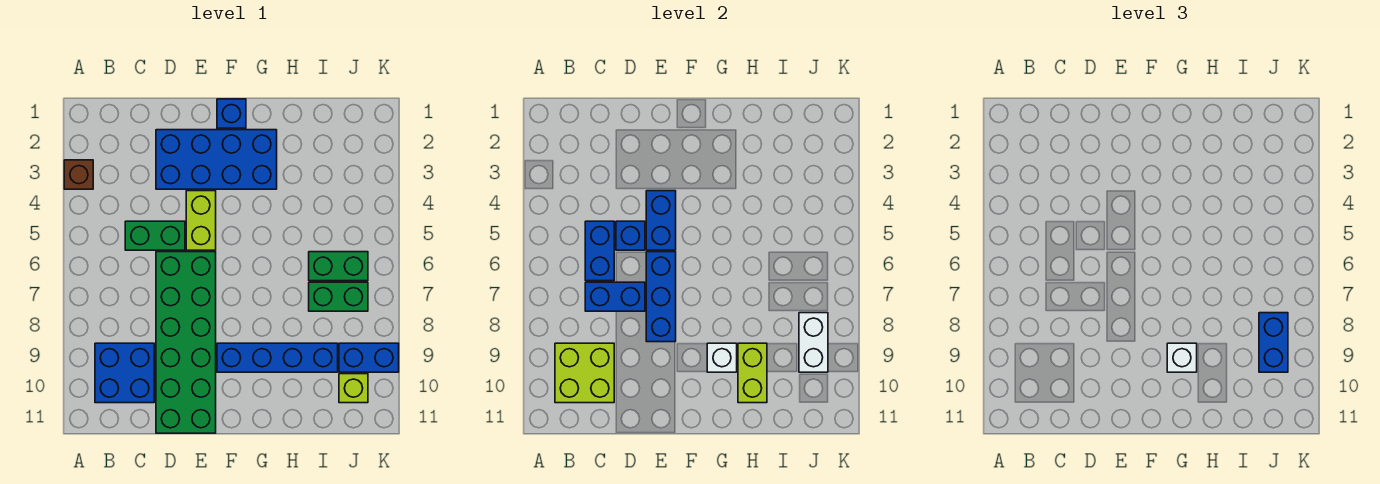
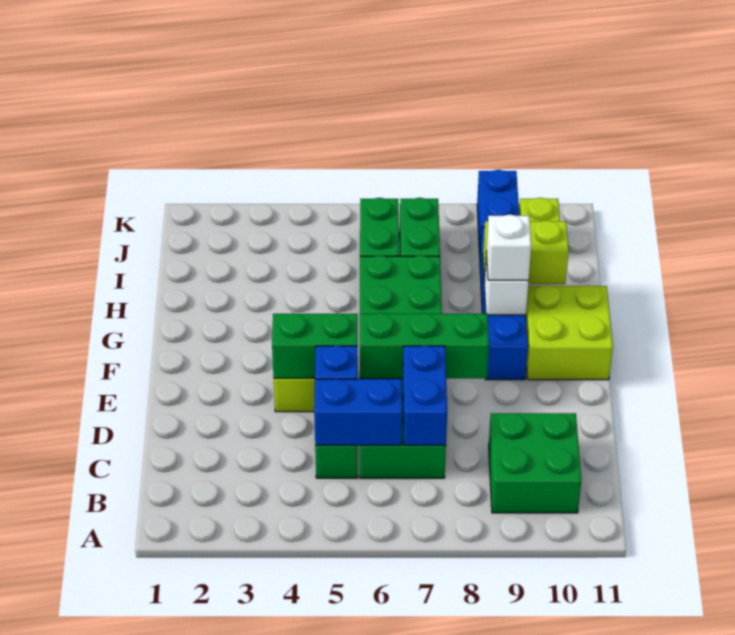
brown 1x1 brick [64,160,93,189] -> none
blue 2x2 brick [95,343,154,403] -> green 2x2 brick [489,413,581,513]
lime 2x2 brick [555,343,614,403] -> lime 2x2 brick moved to [526,285,613,380]
blue 2x4 brick [156,130,277,189] -> none
green 2x6 brick [156,252,216,433] -> green 2x6 brick turned to [360,255,446,478]
blue 1x2 brick [646,191,676,250] -> green 1x2 brick [272,313,358,378]
blue 1x3 brick [646,252,676,342] -> green 1x3 brick [360,313,489,379]
blue 1x1 brick [217,99,246,128] -> none
white 1x2 brick [799,313,828,372] -> none
blue 1x2 brick [1259,313,1288,372] -> none

